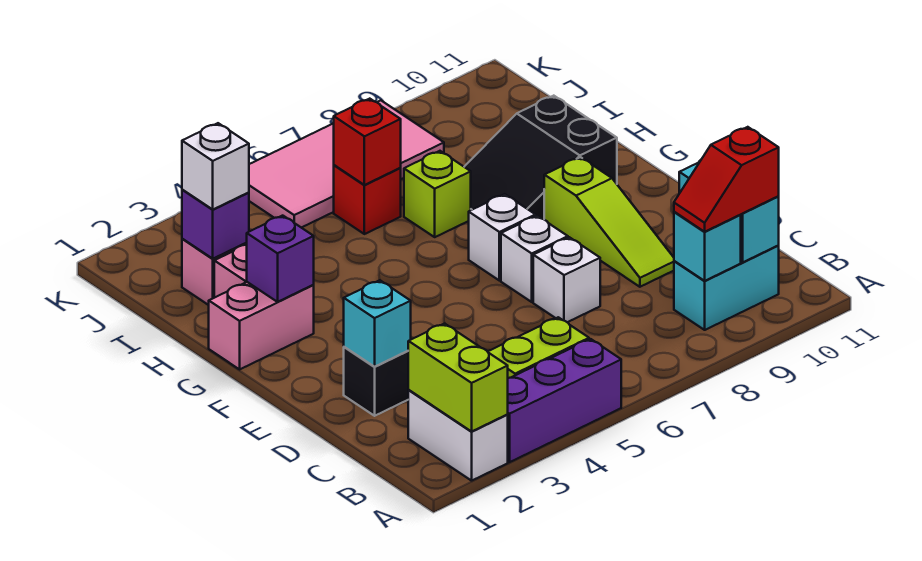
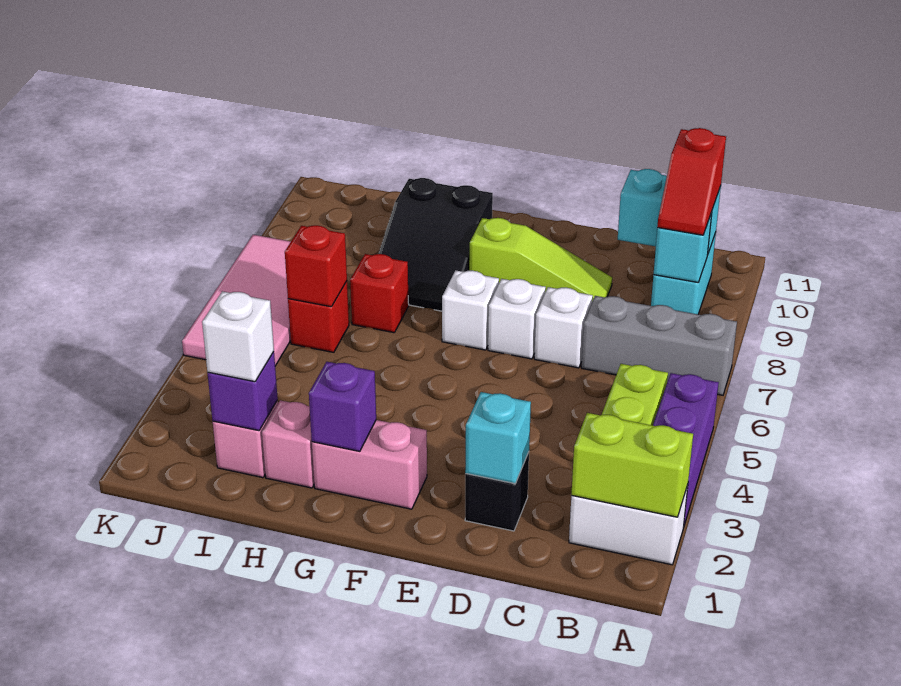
none -> grey 1x3 brick [581,296,737,395]
pink 1x2 brick [209,282,314,369] -> pink 1x2 brick turned to [312,420,427,509]
lime 1x1 brick [404,151,471,237] -> red 1x1 brick [350,254,409,333]

